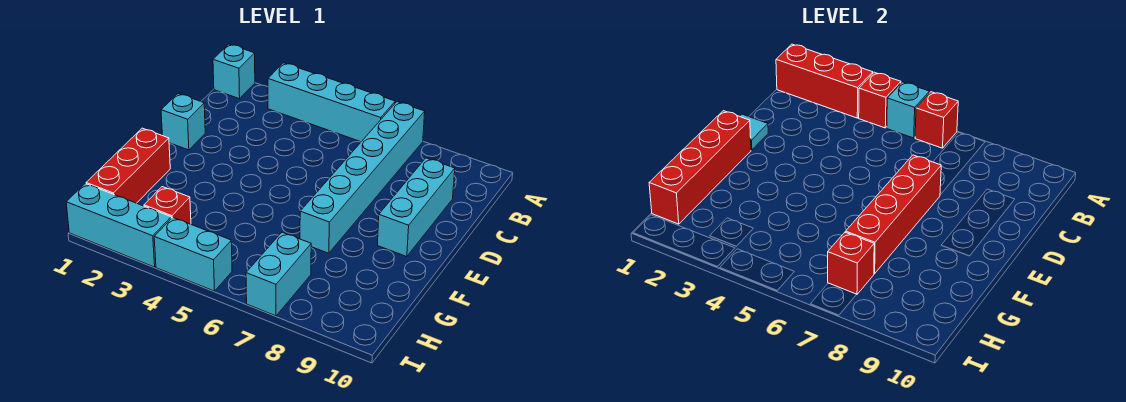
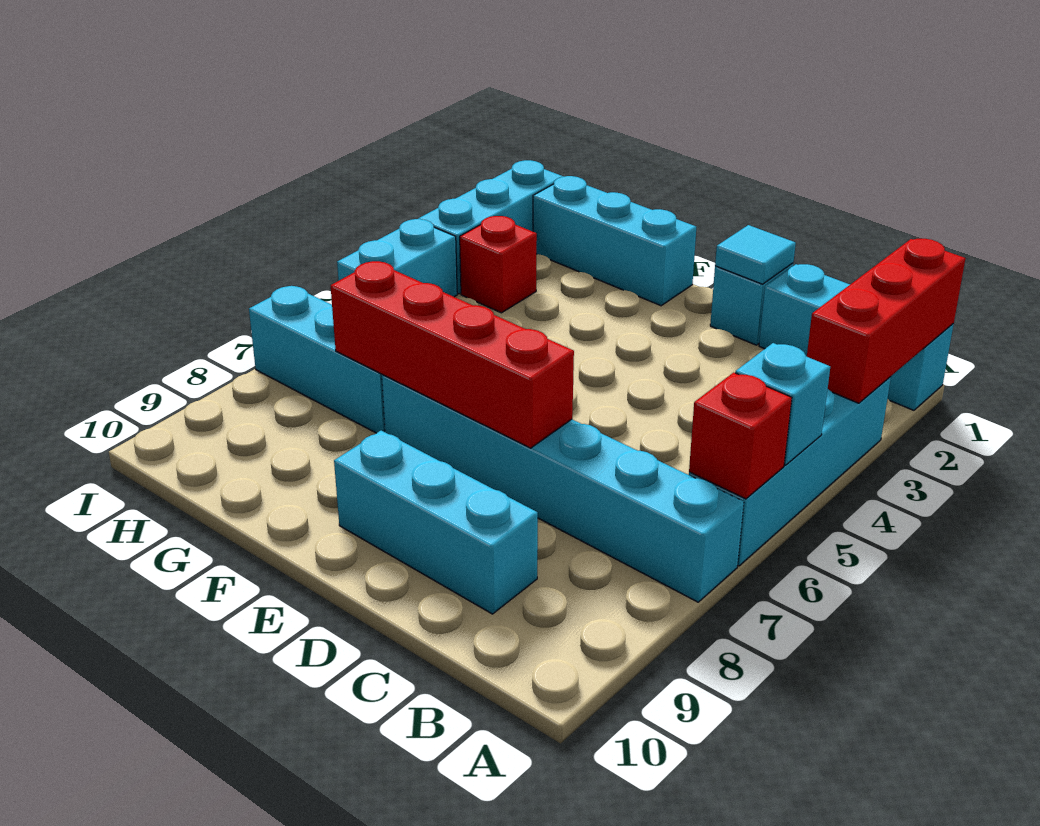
cyan 1x1 brick [213,44,255,99] -> cyan 1x3 brick [759,264,954,410]
red 1x1 brick [859,72,901,128] -> none
red 1x4 brick [649,111,751,224] -> none
red 1x3 brick [86,128,170,203] -> cyan 1x3 brick [533,176,696,306]
cyan 1x2 brick [246,232,311,316] -> cyan 1x3 brick [249,286,385,433]
red 1x1 brick [828,232,874,294] -> none

